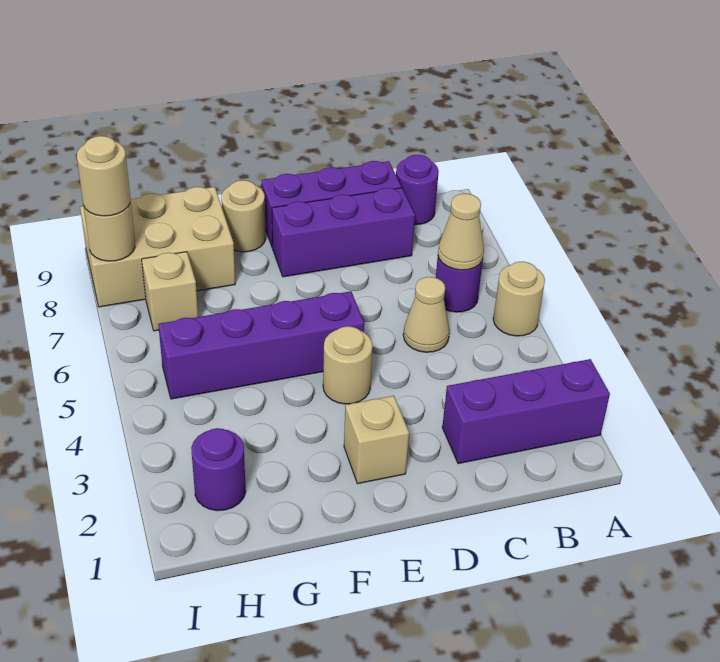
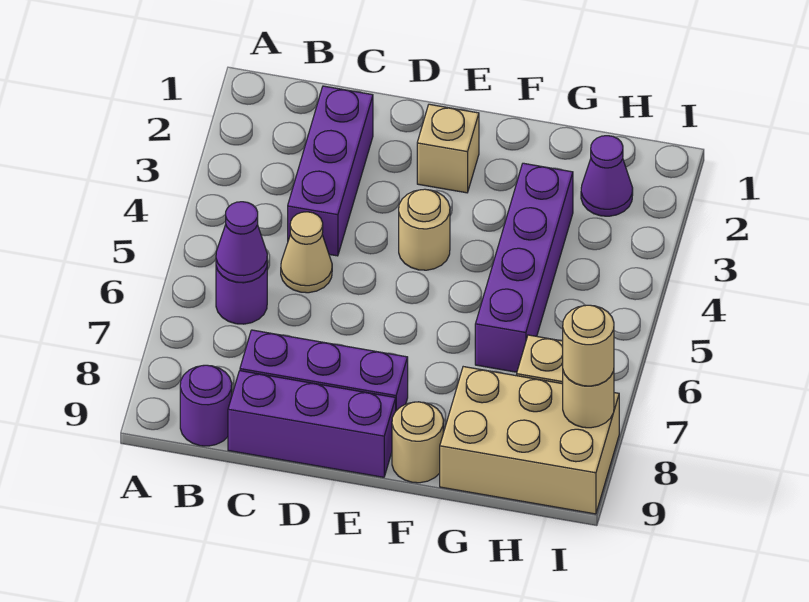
purple 1x3 brick [442,359,610,464] -> purple 1x3 brick turned to [288,86,373,256]
tan 1x1 round brick [493,262,545,336] -> none
tan 1x1 cone [438,194,484,270] -> purple 1x1 cone [216,202,267,282]
purple 1x4 brick [158,291,364,399] -> purple 1x4 brick turned to [475,163,573,372]
purple 1x1 round brick [191,428,246,511] -> purple 1x1 cone [581,136,633,216]

